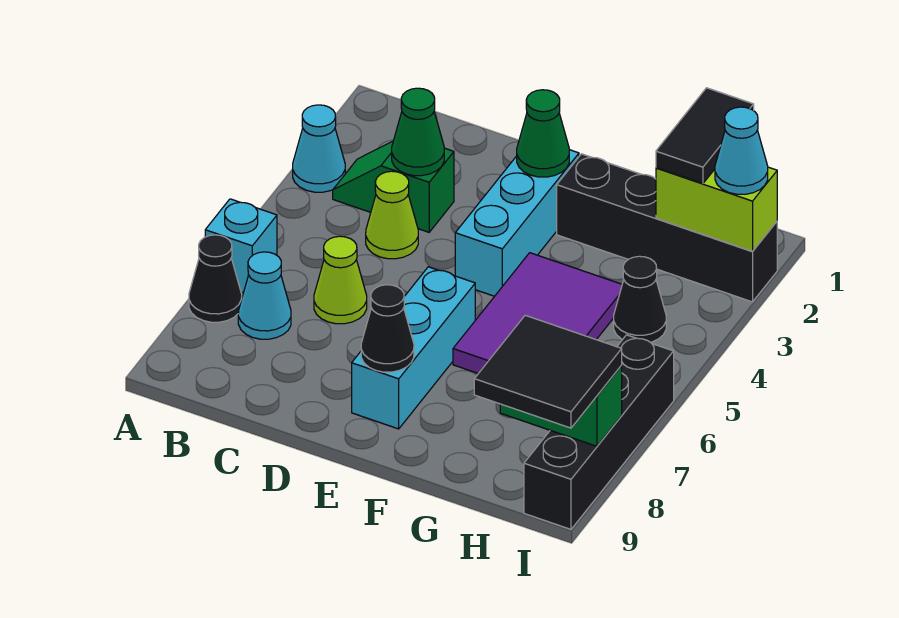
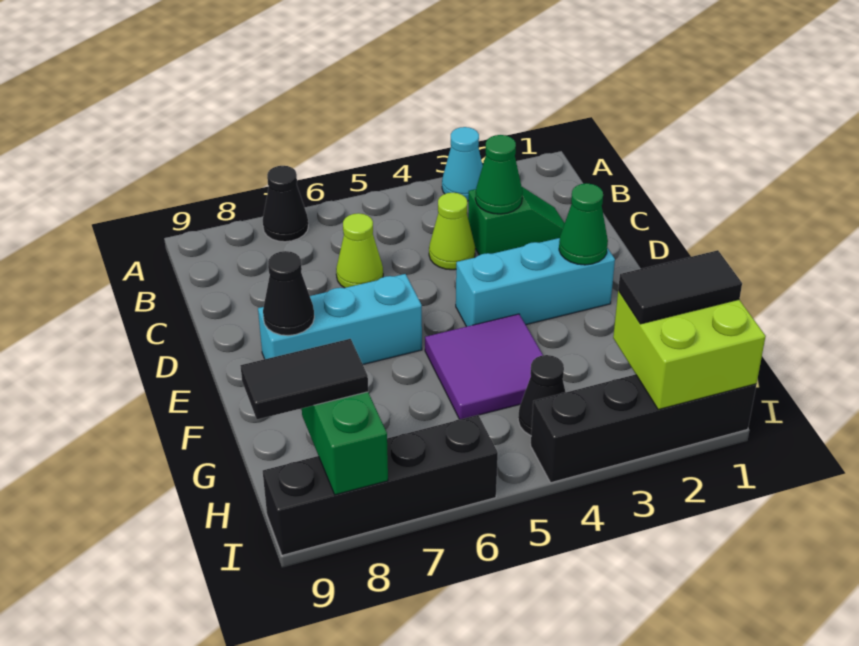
cyan 1x1 brick [205,199,277,293] -> none
green 1x2 slope [333,141,454,232] -> green 1x2 slope turned to [468,187,565,255]
cyan 1x1 cone [238,252,291,339] -> none
black 1x4 brick [557,154,777,302] -> black 1x4 brick turned to [531,374,756,483]
purple 2x3 tile [453,253,622,374] -> purple 2x2 tile [425,314,543,419]
lime 1x2 brick [656,167,777,251] -> lime 2x2 brick [613,291,766,410]
black 2x2 tile [474,315,622,428] -> black 1x2 tile [240,339,368,419]
cyan 1x1 cone [715,107,768,194] -> none

